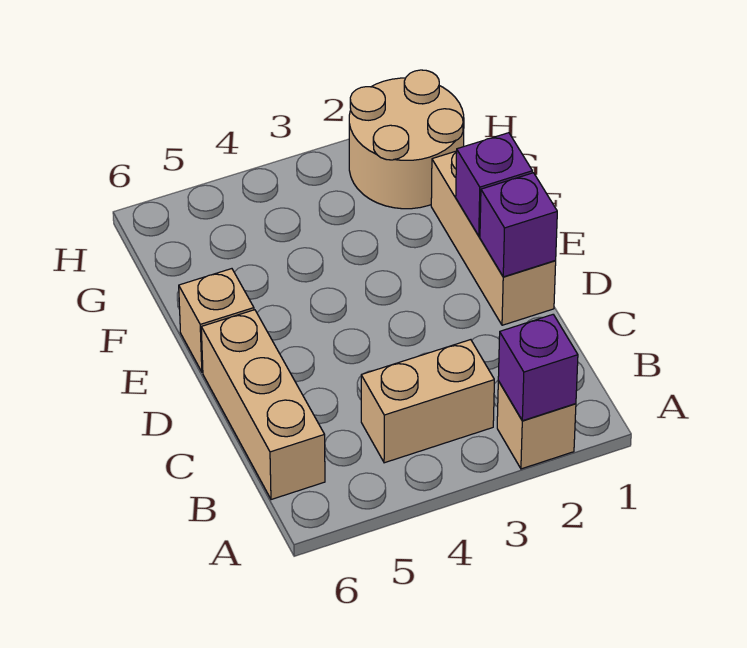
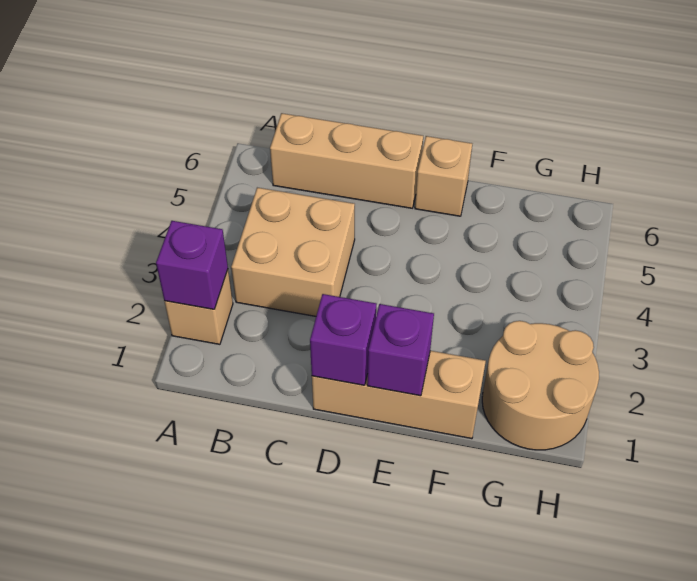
tan 1x2 brick [361,340,494,463] -> tan 2x2 brick [231,188,355,316]

